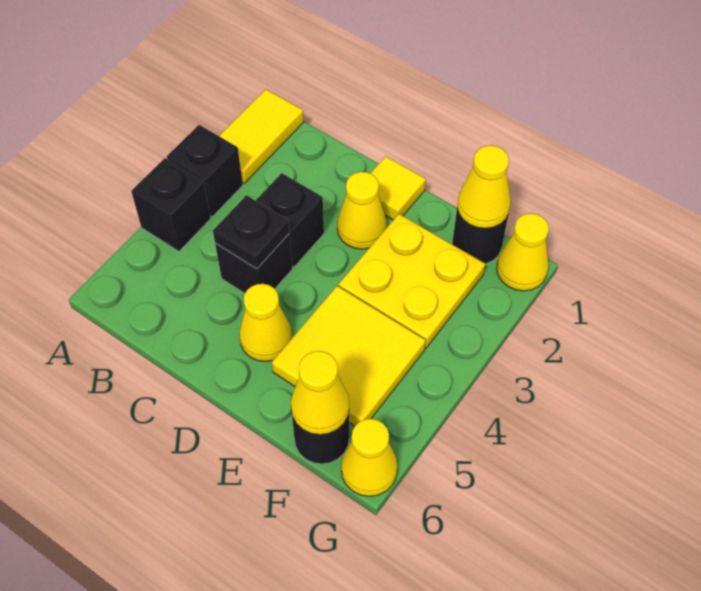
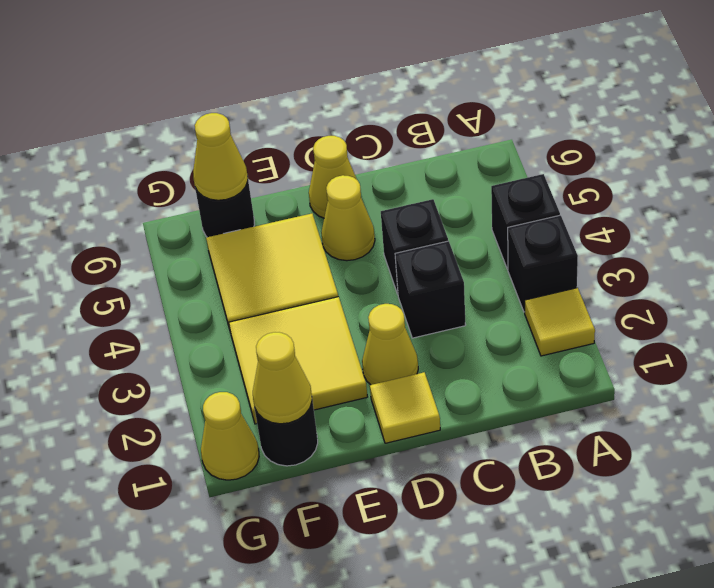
yellow 1x2 tile [219,89,304,183] -> yellow 1x1 tile [525,288,595,356]
black 1x1 plate [213,195,290,269] -> none
yellow 2x2 plate [339,214,485,348] -> yellow 2x2 tile [229,297,367,424]
yellow 1x1 cone [341,419,398,496] -> yellow 1x1 cone moved to [309,136,357,218]

